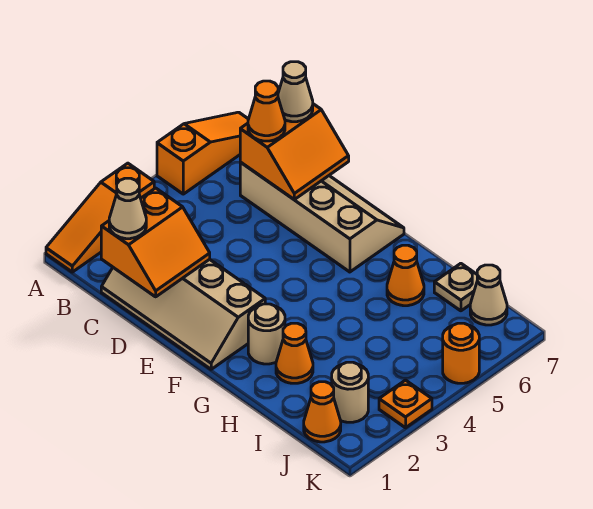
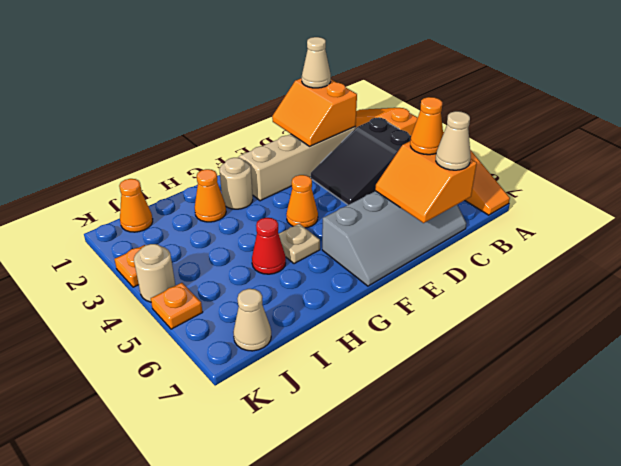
none -> black 2x3 slope [310,117,411,205]
tan 2x4 slope [240,162,404,272] -> grey 2x4 slope [322,191,466,286]
none -> red 1x1 cone [252,218,286,274]
orange 1x1 cone [387,245,424,306] -> orange 1x1 cone moved to [286,175,318,228]
tan 1x1 plate [434,263,477,311] -> tan 1x1 plate moved to [279,224,320,264]
tan 1x1 round brick [332,362,368,422] -> tan 1x1 round brick moved to [134,244,175,302]
orange 1x1 round brick [443,323,479,383] -> orange 1x1 plate [151,283,203,329]

